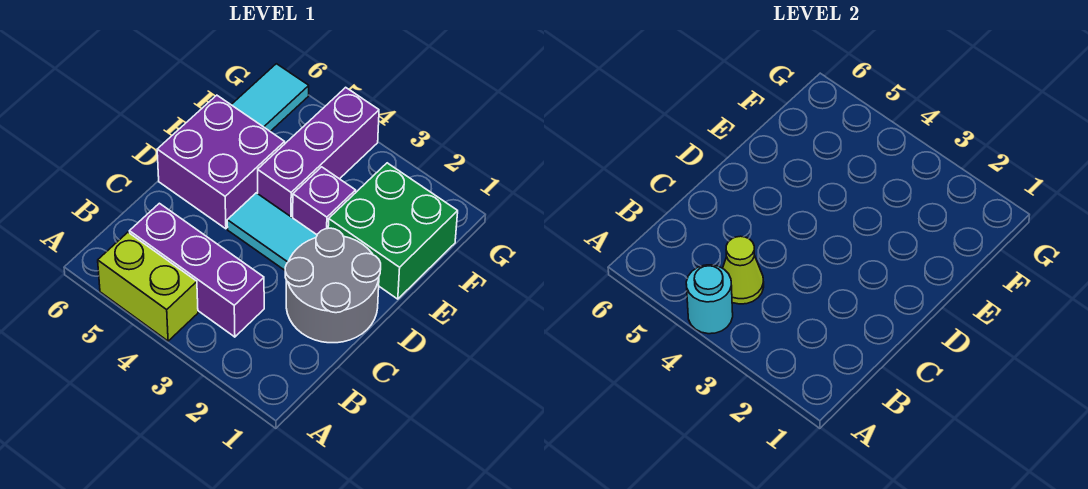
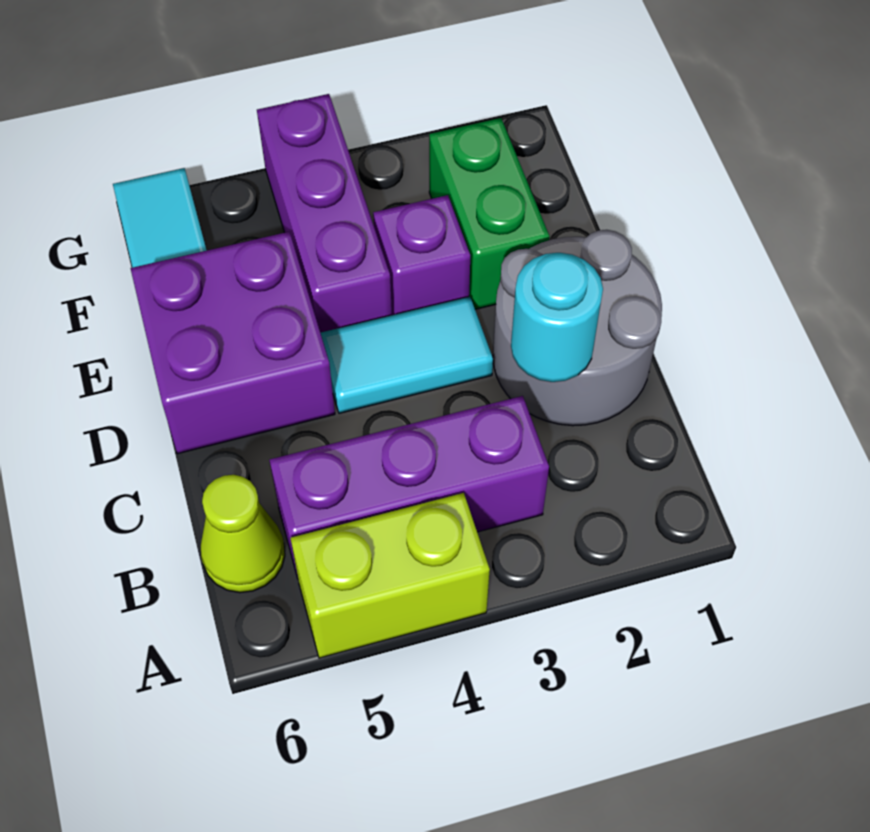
cyan 1x1 round brick [686,265,733,334] -> cyan 1x1 round brick moved to [511,253,603,382]
lime 1x1 cone [723,236,764,304] -> lime 1x1 cone moved to [201,475,285,593]
green 2x2 brick [328,163,458,299] -> green 1x2 brick [429,118,550,309]

